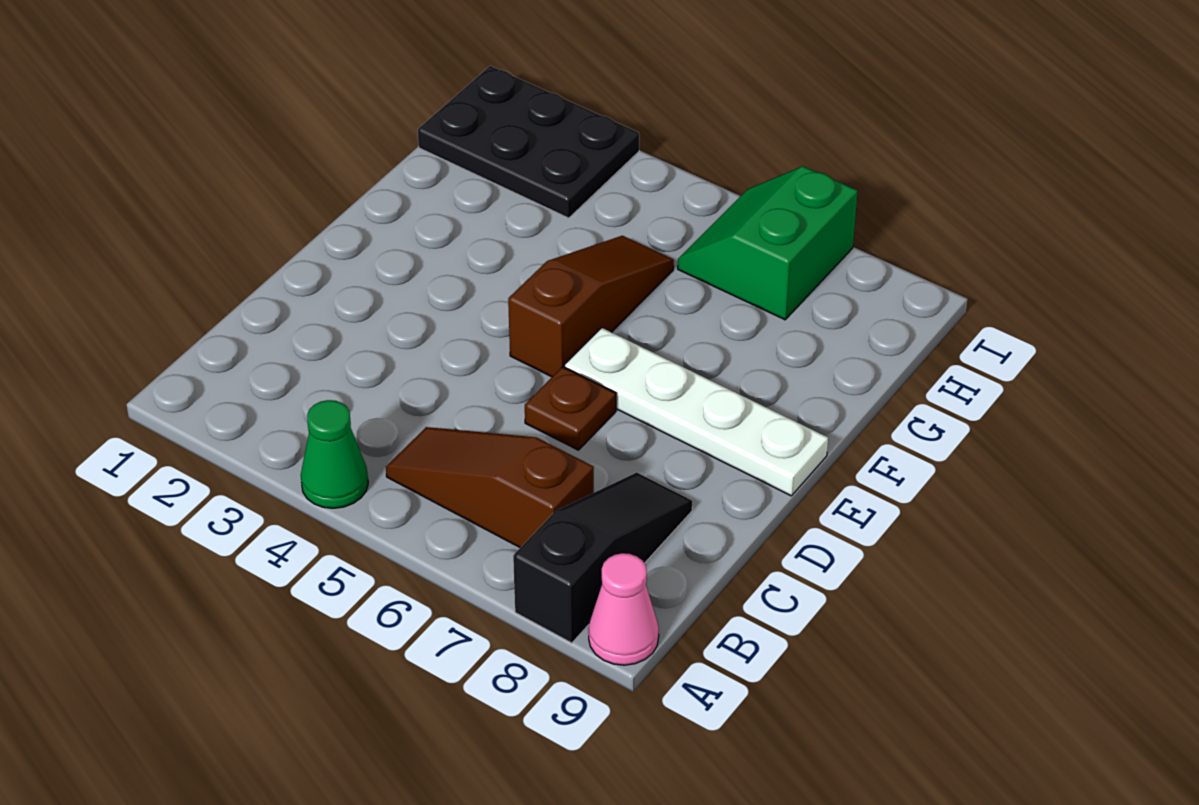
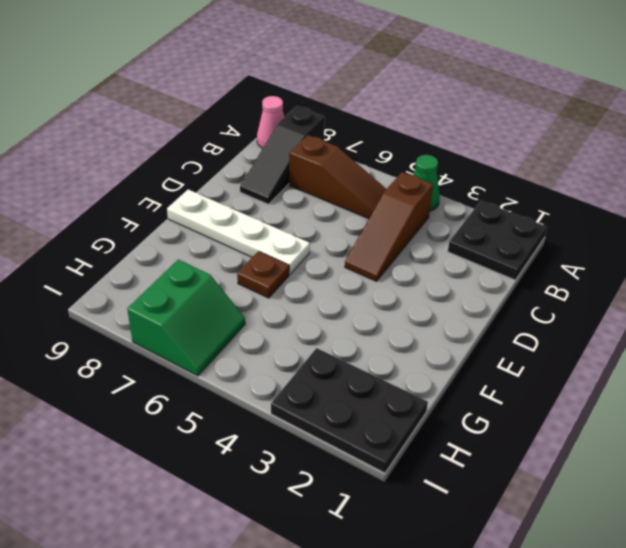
none -> black 2x2 plate [448,201,547,280]
brown 1x1 plate [525,367,616,450] -> brown 1x1 plate moved to [237,251,289,298]
brown 1x3 slope [508,236,674,377] -> brown 1x3 slope moved to [345,172,433,281]

